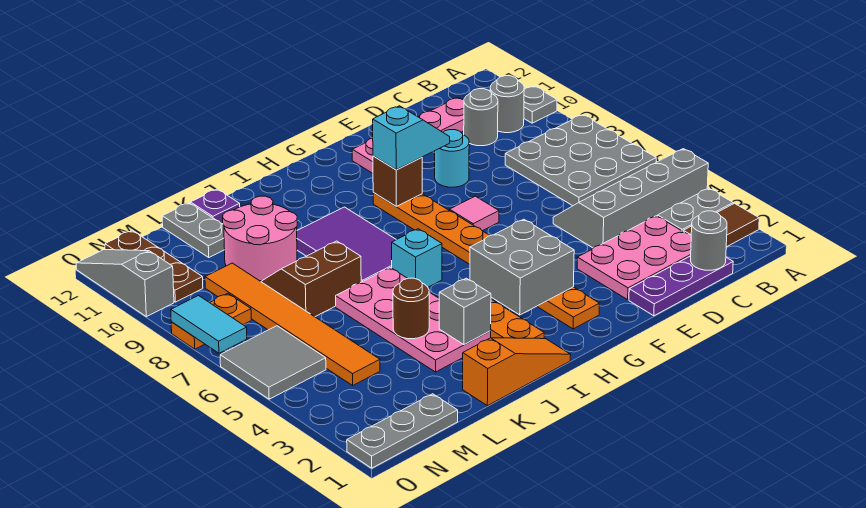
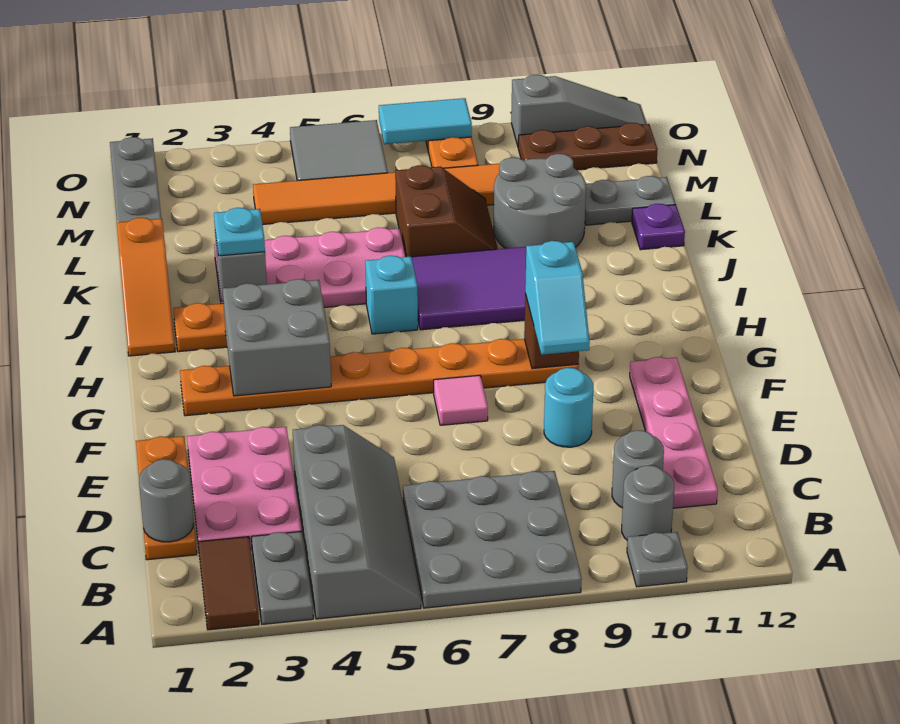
purple 1x3 plate [629,256,733,316] -> orange 1x3 plate [136,436,197,560]
none -> cyan 1x1 plate [214,208,265,256]
brown 1x1 round brick [393,278,429,339] -> none
pink 2x2 round brick [223,196,297,281] -> grey 2x2 round brick [494,154,586,248]

